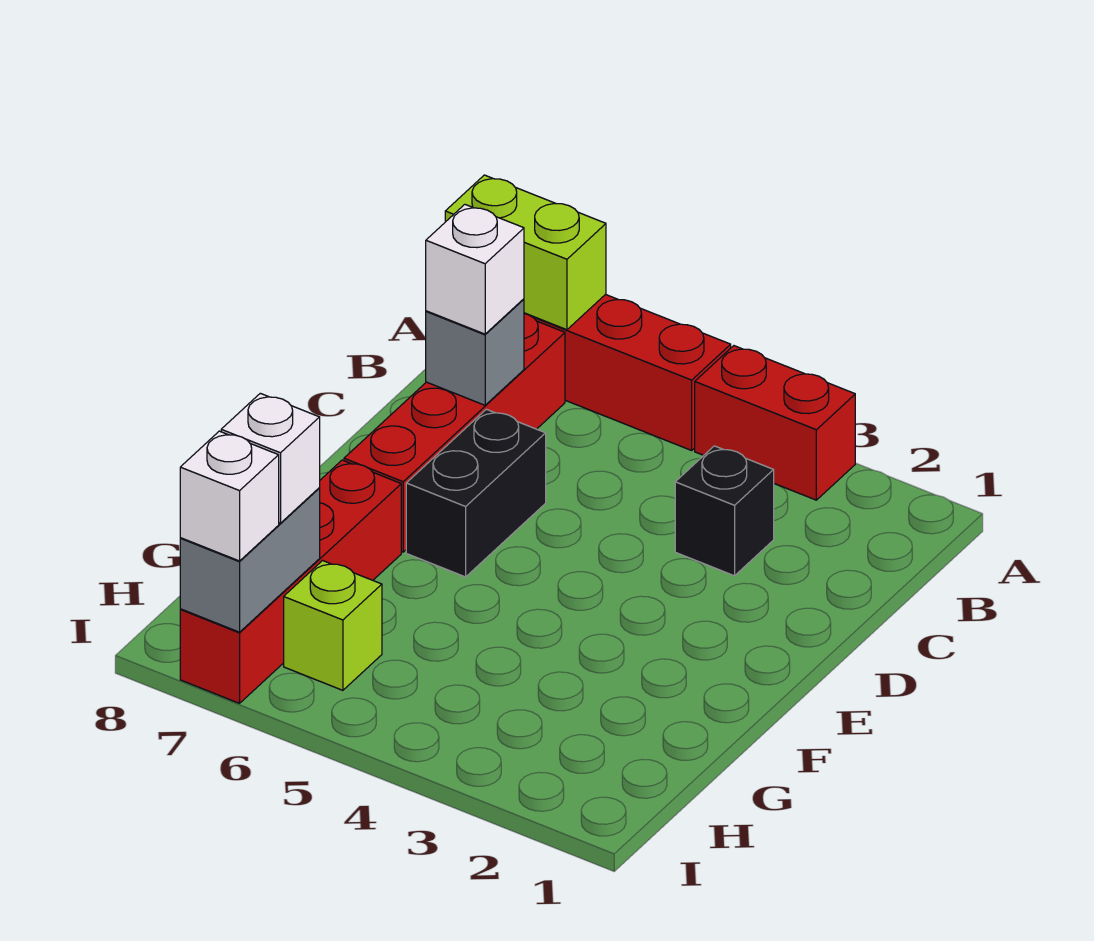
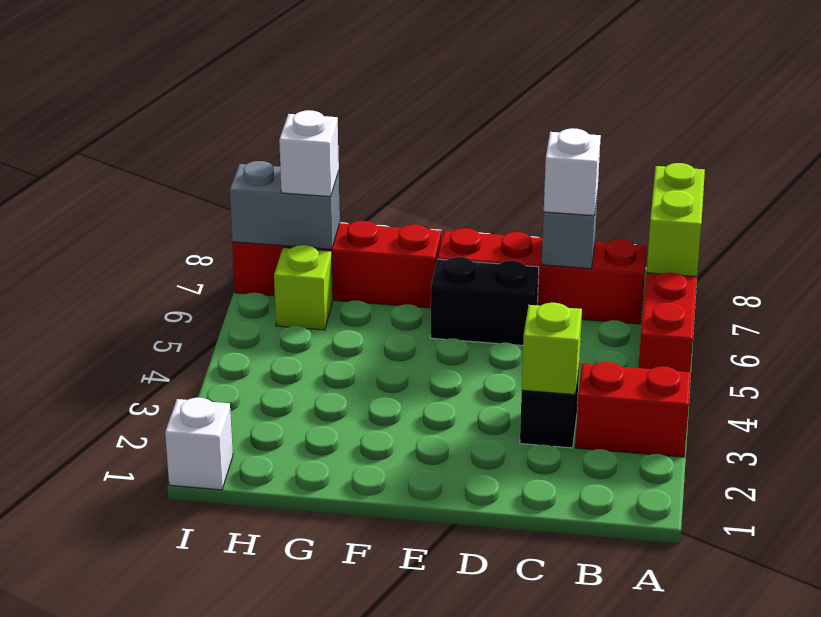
red 1x2 brick [695,346,855,500] -> red 1x2 brick turned to [575,362,691,457]
none -> lime 1x1 brick [522,303,582,395]
white 1x1 brick [180,431,279,561] -> white 1x1 brick moved to [165,398,233,490]

